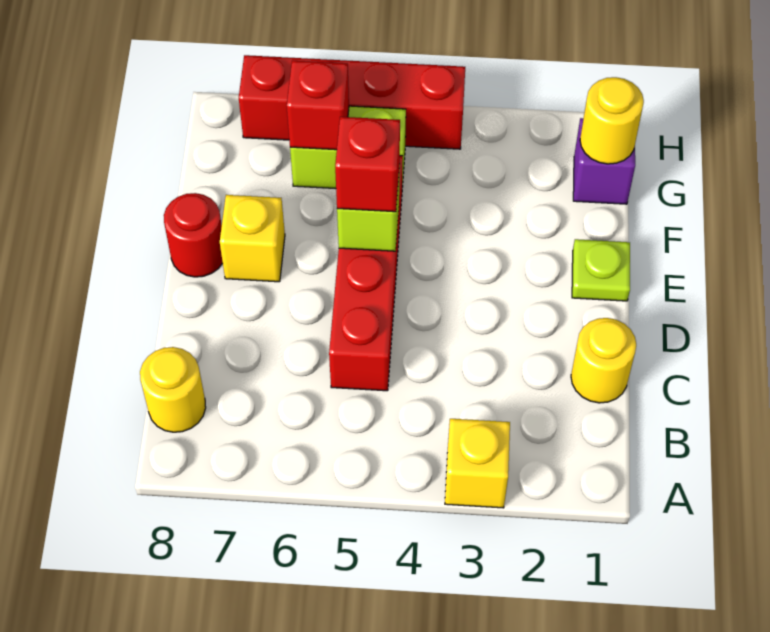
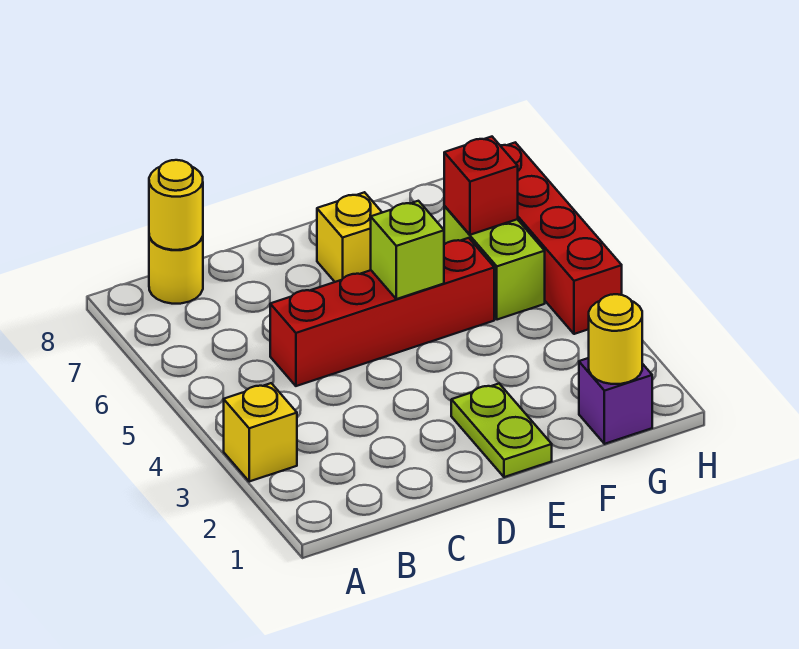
yellow 1x1 round brick [571,318,636,403] -> yellow 1x1 round brick moved to [149,160,203,250]
lime 1x1 plate [572,239,630,301] -> lime 1x2 plate [451,384,552,477]
red 1x1 brick [335,117,400,212] -> none
red 1x1 round brick [164,193,223,277] -> none

